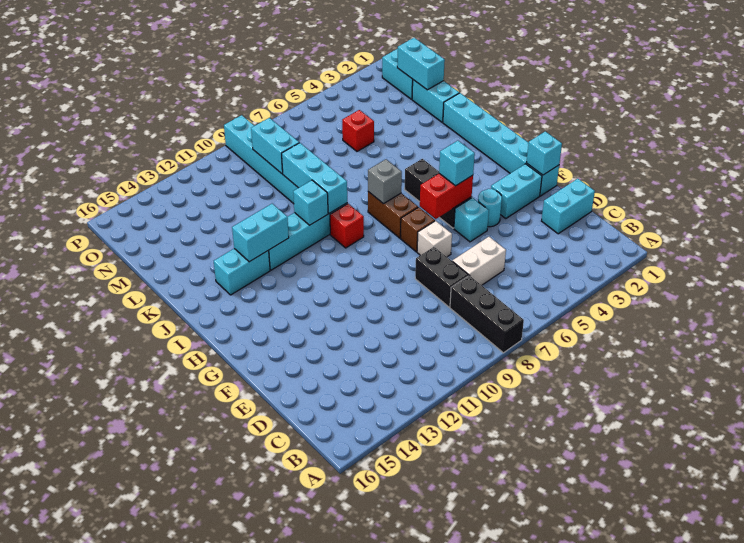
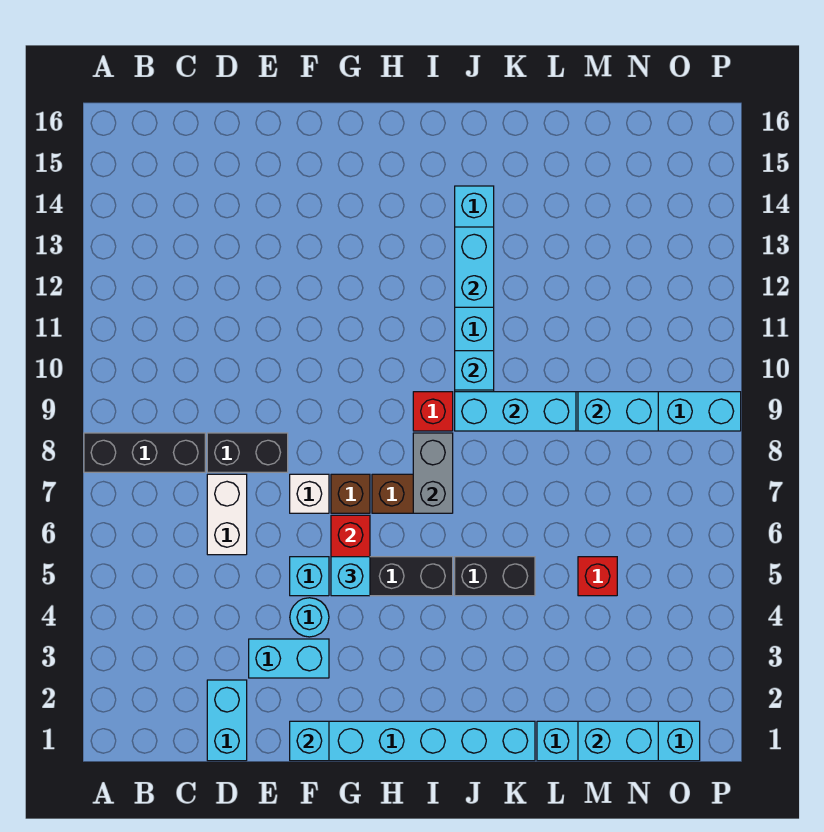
cyan 1x2 brick [491,164,542,218] -> cyan 1x2 brick turned to [249,639,329,678]
grey 1x1 brick [368,159,402,204] -> grey 1x2 brick [413,433,453,513]
none -> black 1x2 brick [455,557,535,596]

